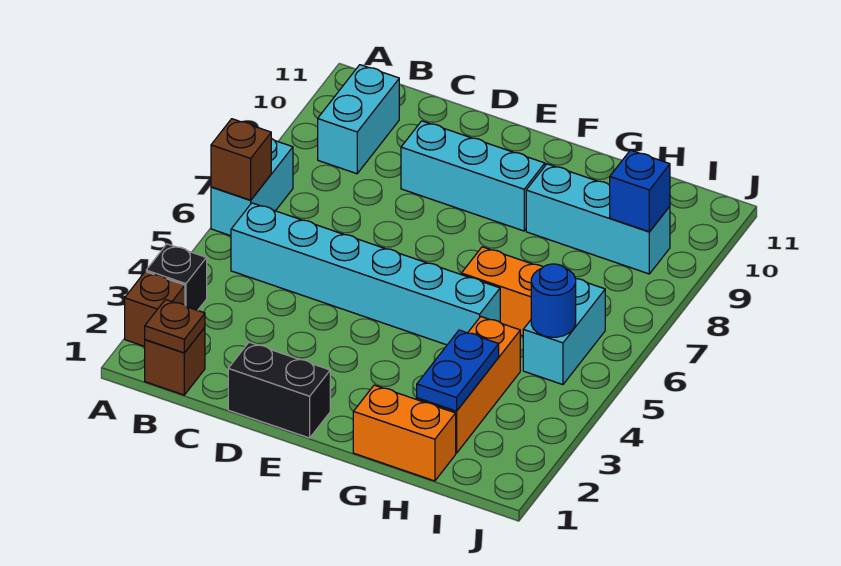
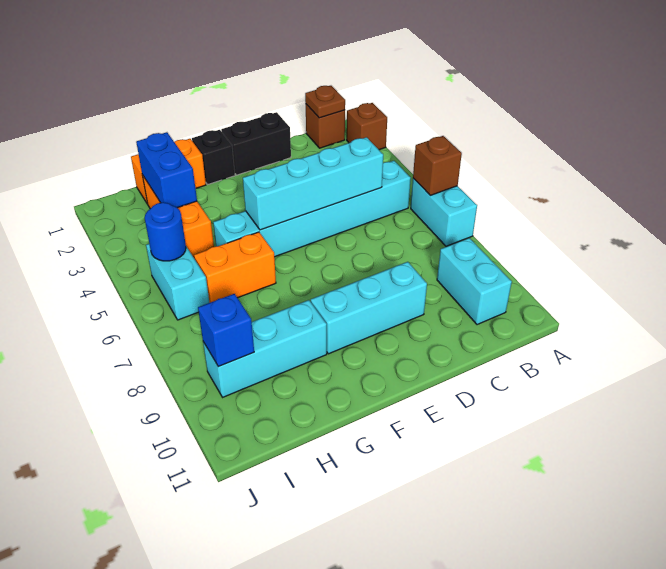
black 1x1 brick [146,244,207,310] -> black 1x1 brick moved to [192,130,235,185]
none -> cyan 1x4 brick [243,137,383,230]
blue 1x2 plate [417,330,499,411] -> blue 1x2 brick [136,132,197,208]

